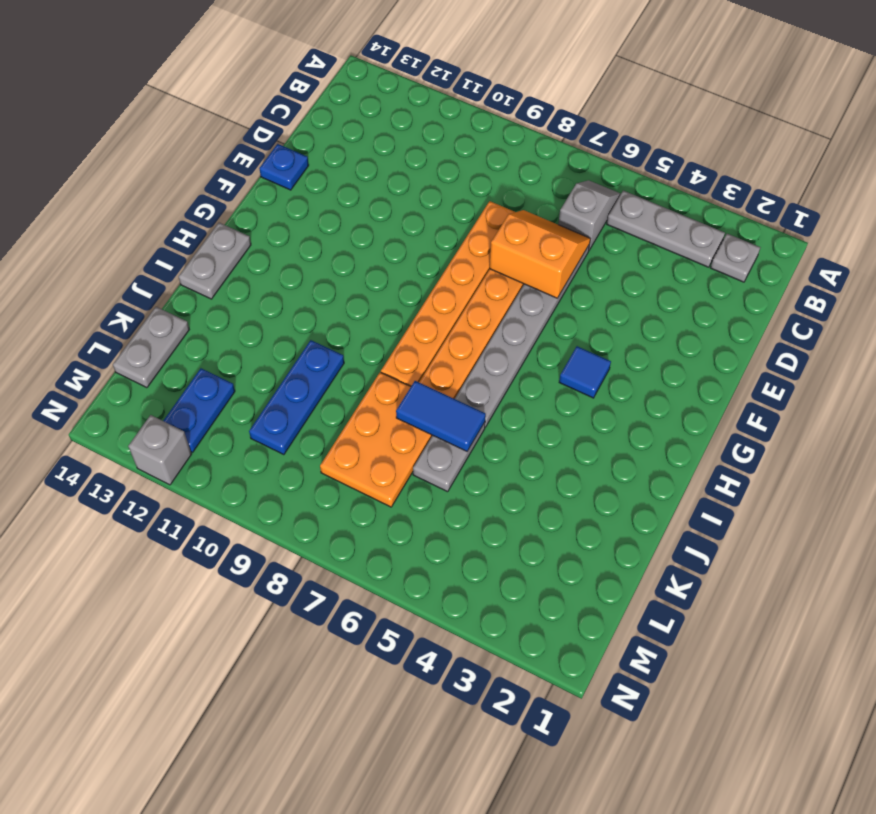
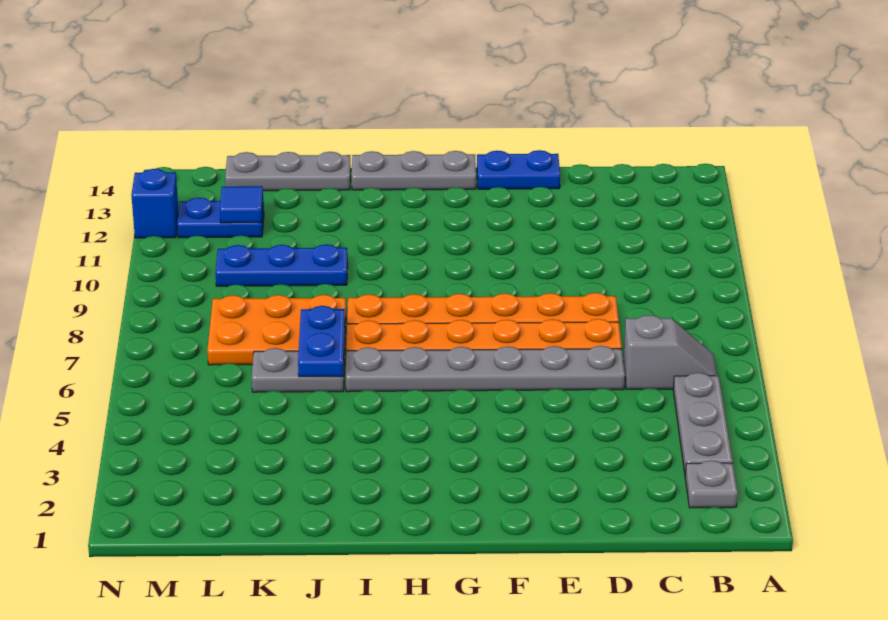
orange 2x2 slope [490,210,590,298] -> none
blue 1x1 plate [259,144,309,190] -> blue 1x2 plate [477,150,560,189]
blue 1x1 tile [559,346,611,398] -> blue 1x1 tile moved to [220,186,263,223]
grey 1x2 plate [179,223,251,299] -> grey 1x3 plate [352,151,476,190]
blue 1x2 tile [396,381,486,451] -> blue 1x2 plate [298,306,345,377]
grey 1x2 plate [113,307,189,388] -> grey 1x3 plate [225,152,351,191]
grey 1x1 brick [128,415,191,485] -> blue 1x1 brick [131,169,179,238]

